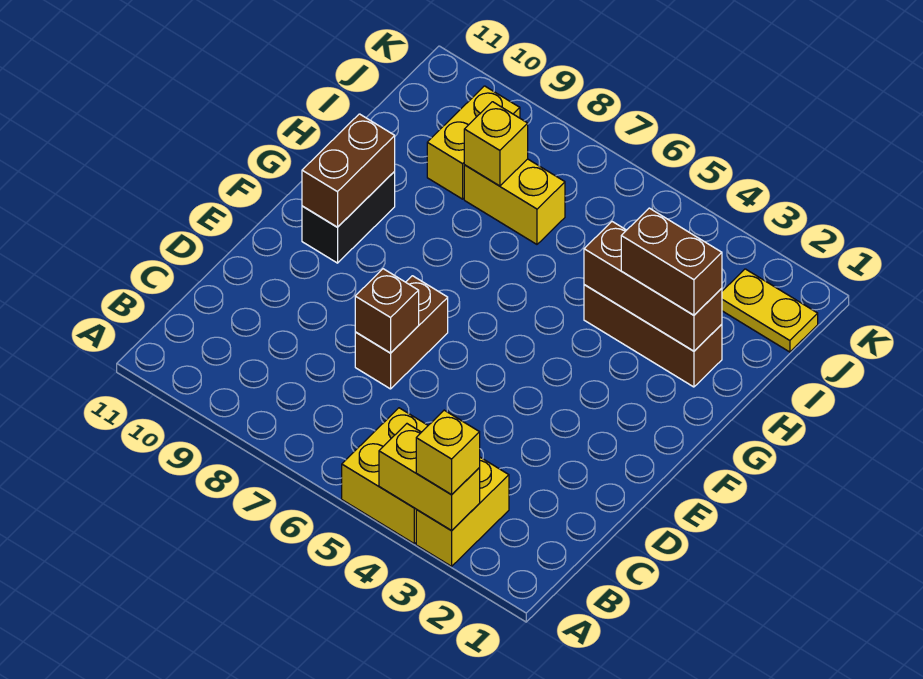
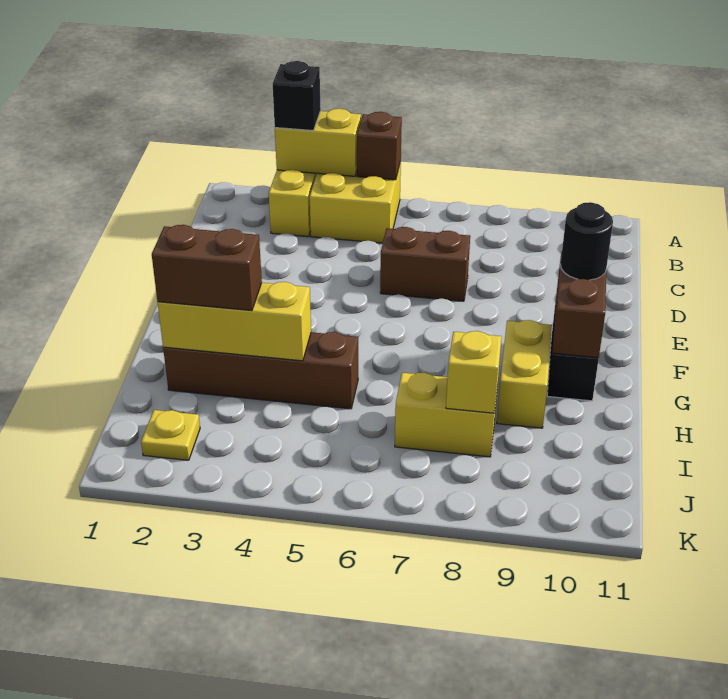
yellow 1x1 brick [416,410,480,494] -> black 1x1 brick [273,61,321,131]
brown 1x2 brick [355,276,448,389] -> brown 1x2 brick turned to [380,227,470,301]
brown 1x1 brick [355,269,419,353] -> brown 1x1 brick moved to [357,112,402,180]
none -> black 1x1 round brick [561,202,613,280]
brown 1x3 brick [584,285,722,387] -> brown 1x4 brick [163,332,358,409]
brown 1x3 brick [584,222,722,351] -> yellow 1x3 brick [158,282,311,361]
yellow 1x2 brick [427,86,520,199] -> yellow 1x2 brick moved to [497,320,552,428]
yellow 1x2 plate [722,269,818,352] -> yellow 1x1 plate [141,410,200,460]

